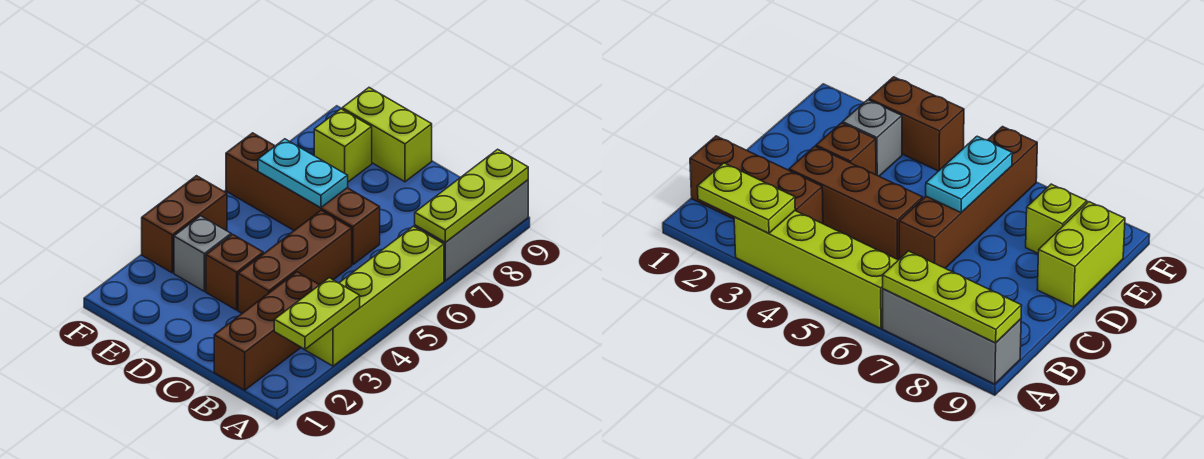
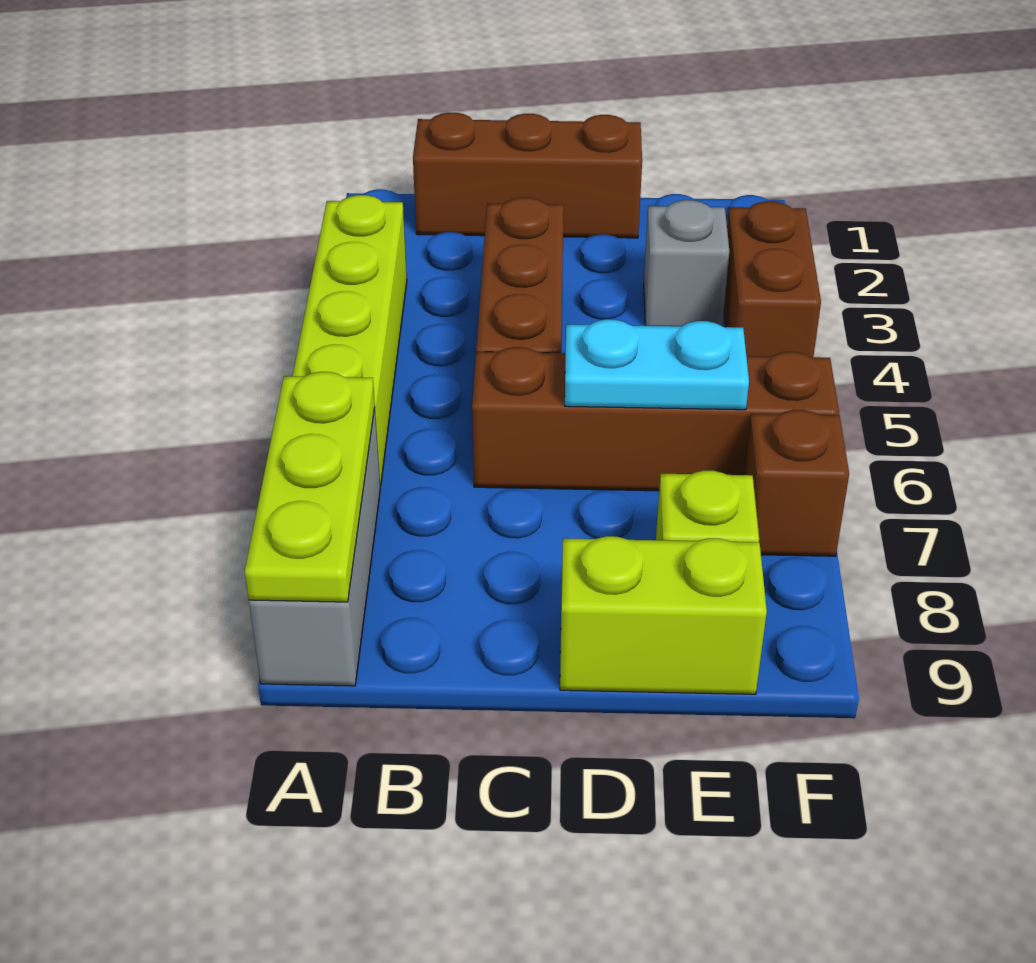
lime 1x2 plate [274,278,360,349] -> none
brown 1x3 brick [214,272,319,390] -> brown 1x3 brick turned to [413,113,642,238]
brown 1x1 brick [206,235,263,310] -> brown 1x1 brick moved to [744,410,849,556]

